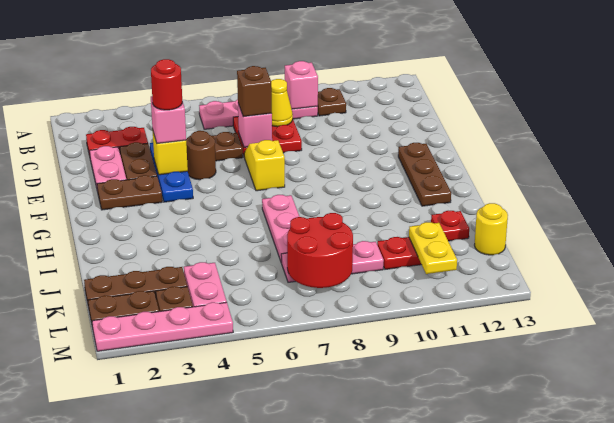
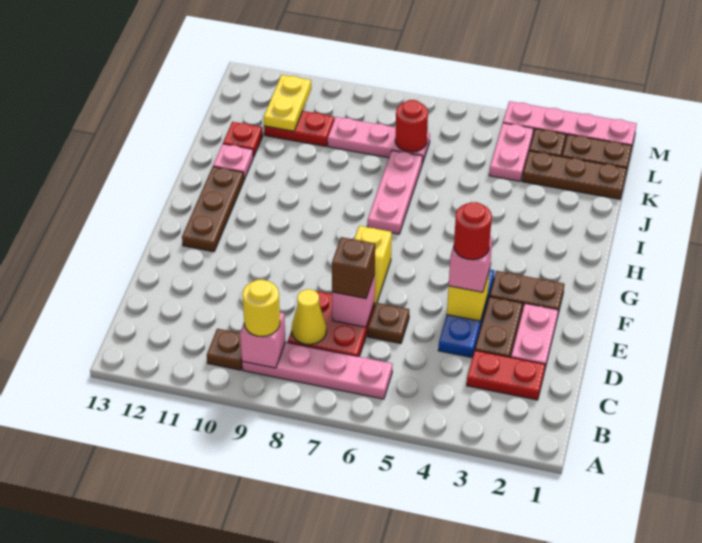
brown 1x1 round brick [186,131,216,180] -> none
none -> pink 1x1 plate [213,144,253,179]
red 2x2 round brick [287,213,353,288] -> red 1x1 round brick [395,100,428,152]
yellow 1x1 round brick [475,203,508,255] -> yellow 1x1 round brick moved to [242,280,280,337]

